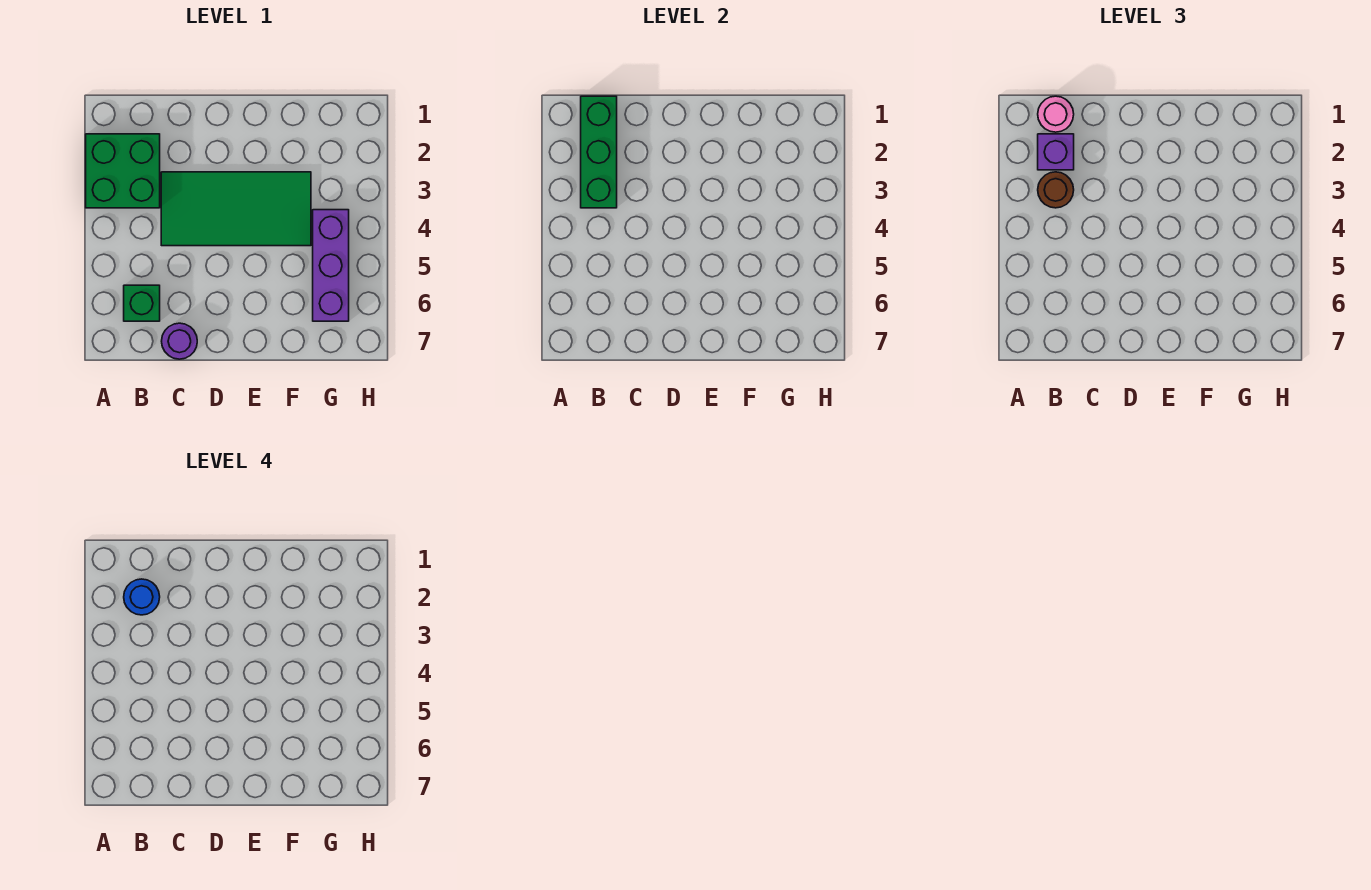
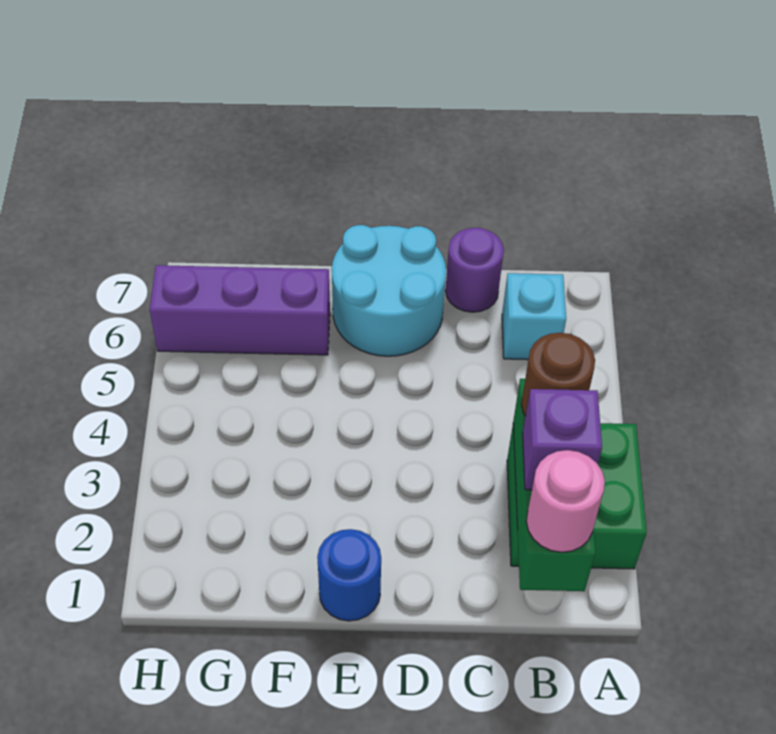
blue 1x1 round brick [124,579,160,615] -> blue 1x1 round brick moved to [317,529,381,621]
green 1x1 brick [124,285,160,321] -> cyan 1x1 brick [502,273,566,360]
green 2x4 tile [161,172,311,246] -> none
none -> cyan 2x2 round brick [332,225,446,356]
purple 1x3 brick [313,210,349,321] -> purple 1x3 brick turned to [150,265,330,355]

